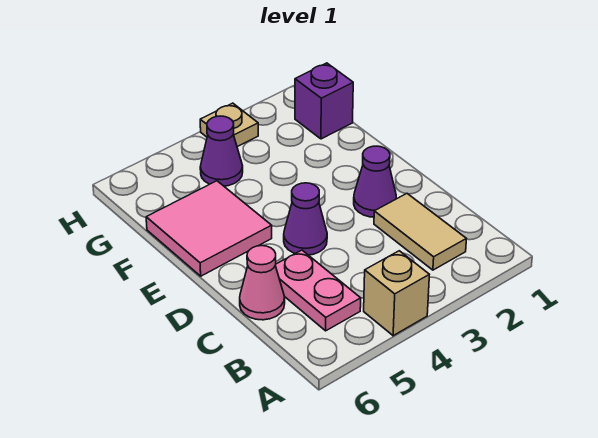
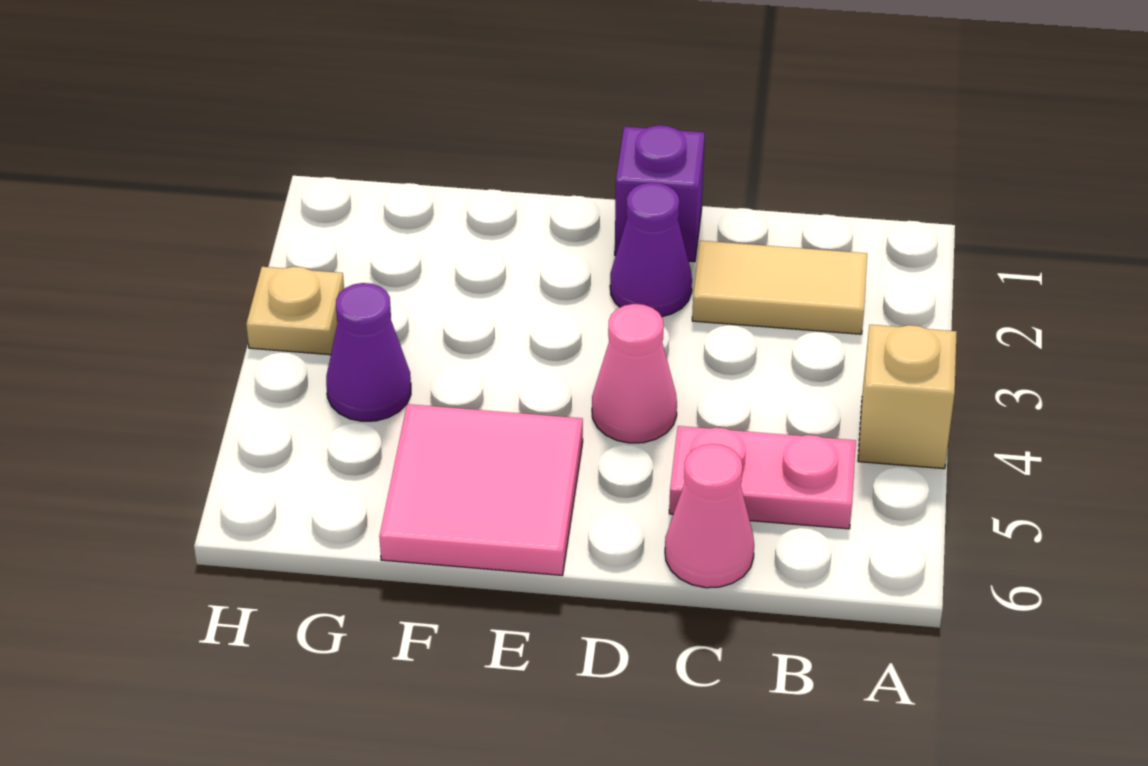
purple 1x1 cone [284,183,327,255] -> pink 1x1 cone [592,304,677,443]
purple 1x1 brick [295,63,353,139] -> purple 1x1 brick moved to [615,125,705,262]

